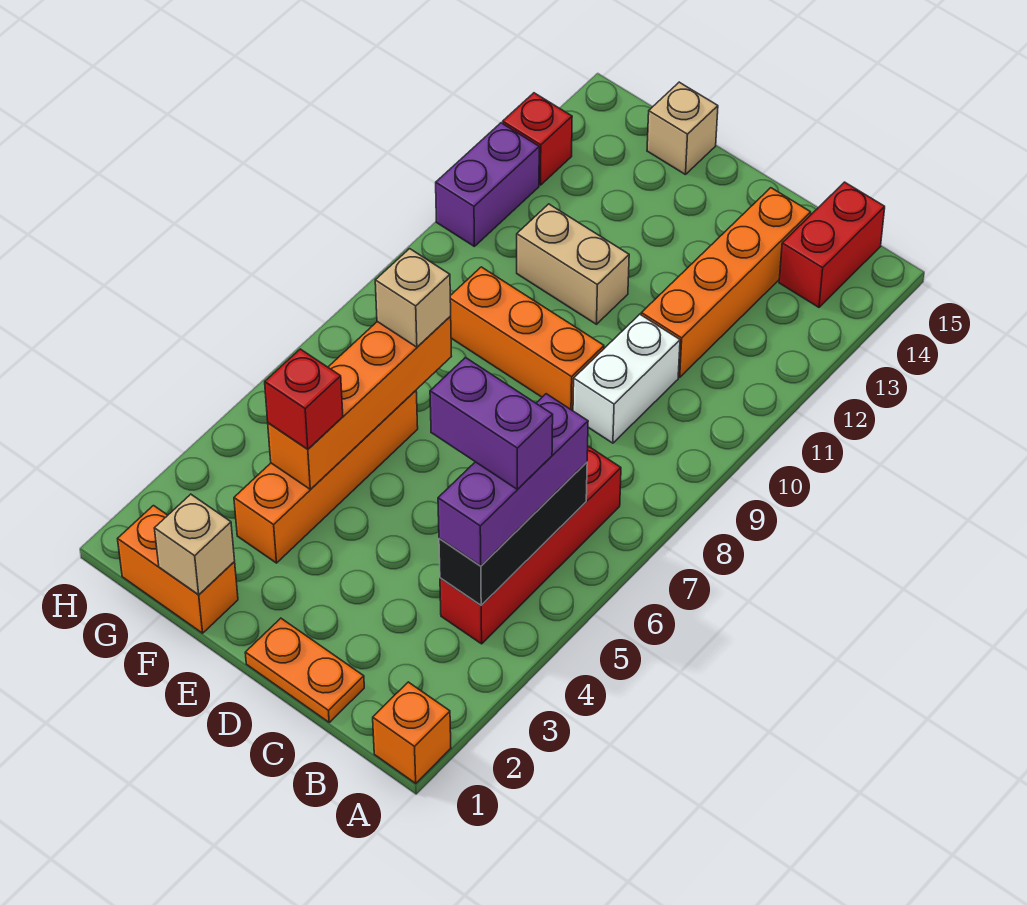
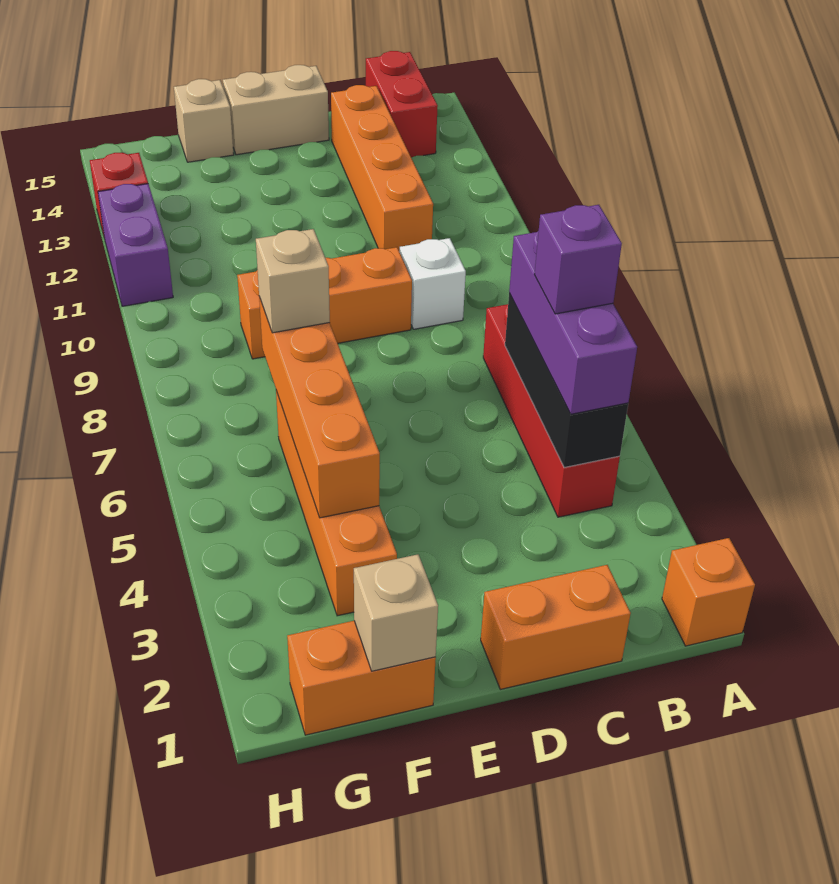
purple 1x2 brick [430,358,553,489] -> purple 1x1 brick [534,205,622,314]
orange 1x2 plate [245,618,364,722] -> orange 1x2 brick [481,565,631,689]
white 1x2 brick [573,314,680,443] -> white 1x1 brick [400,238,466,329]
tan 1x2 brick [517,204,629,324] -> tan 1x2 brick moved to [223,65,329,155]
red 1x1 brick [265,349,343,449] -> none

